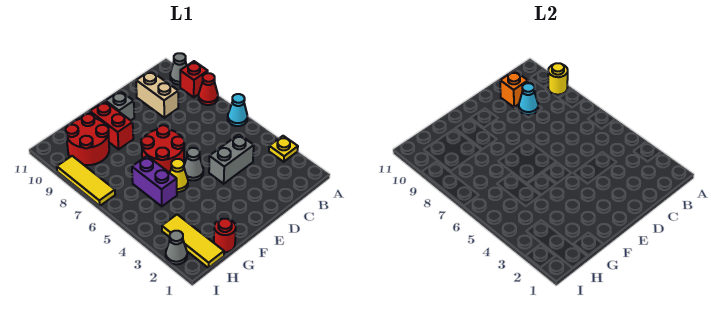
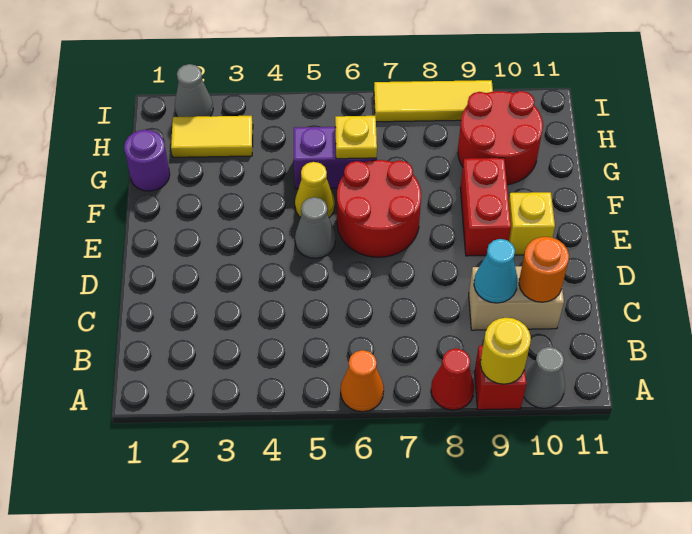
yellow 1x1 plate [269,136,298,162] -> yellow 1x1 plate moved to [335,116,377,159]
cyan 1x1 cone [228,94,247,126] -> orange 1x1 cone [341,350,384,412]
grey 1x2 brick [209,135,254,184] -> none
orange 1x1 brick [500,71,528,107] -> orange 1x1 round brick [519,237,569,302]
grey 1x1 brick [106,91,134,120] -> yellow 1x1 brick [509,192,555,255]
red 1x2 brick [90,101,133,149] -> red 1x2 brick turned to [460,158,511,256]
red 1x1 round brick [214,219,236,252] -> purple 1x1 round brick [124,130,170,191]
yellow 1x3 tile [162,215,224,268] -> yellow 1x2 tile [171,116,253,157]

